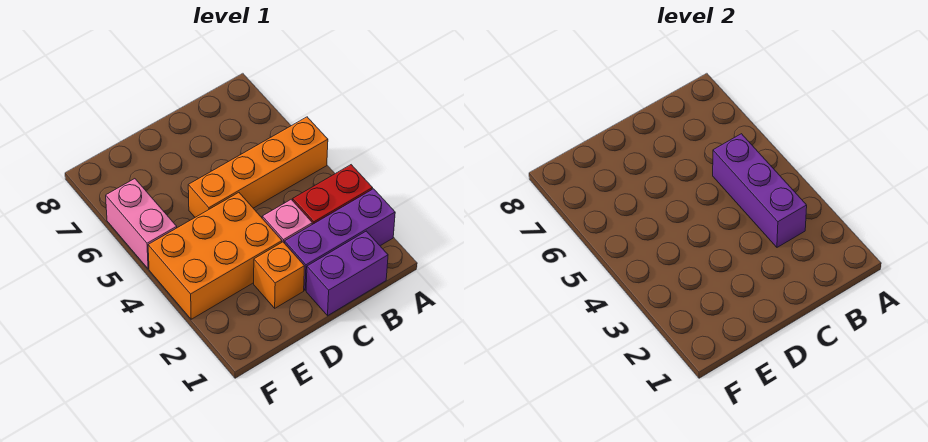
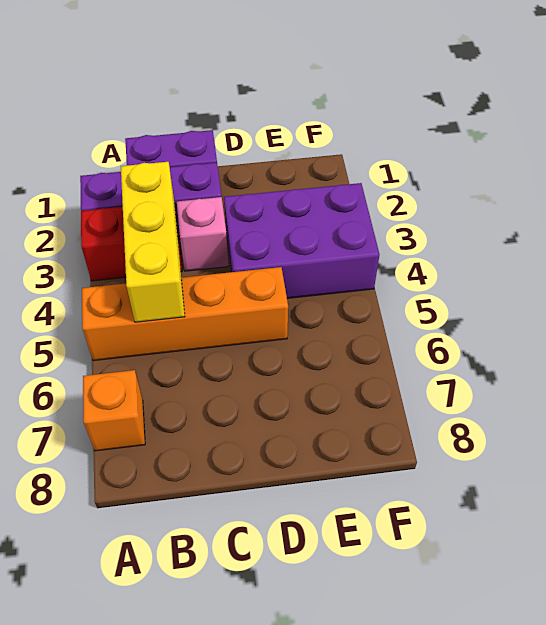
purple 1x3 brick [713,134,807,247] -> yellow 1x3 brick [121,162,185,322]
orange 1x1 brick [254,242,304,308] -> orange 1x1 brick moved to [83,370,145,451]
orange 2x3 brick [148,193,282,319] -> purple 2x3 brick [224,183,379,298]
pink 1x2 brick [106,179,177,269] -> none

